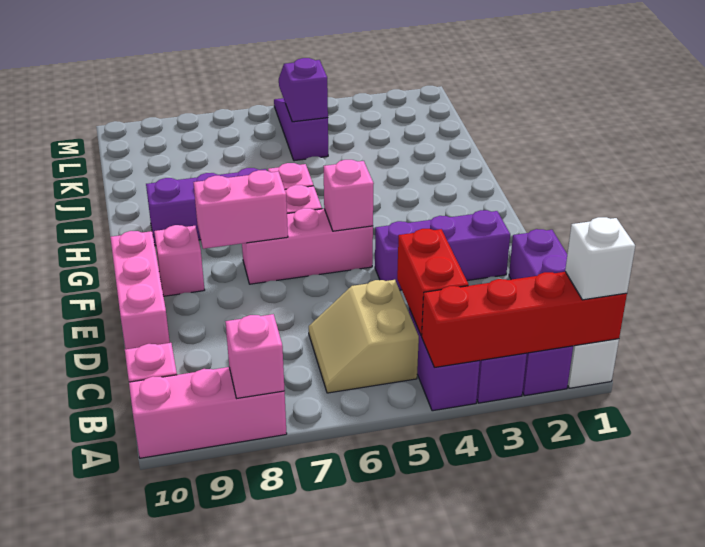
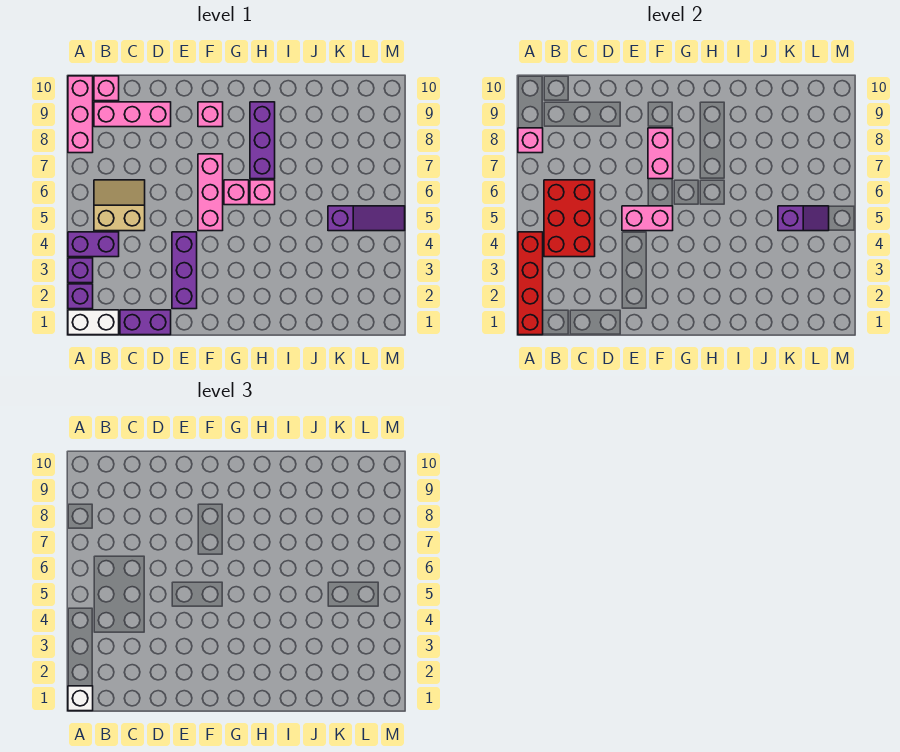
red 1x2 brick [397,229,468,336] -> red 2x3 brick [544,180,595,257]
pink 1x3 brick [110,231,170,349] -> pink 1x3 brick moved to [94,102,171,127]
pink 1x1 brick [324,160,374,231] -> pink 1x2 brick [622,206,673,231]

